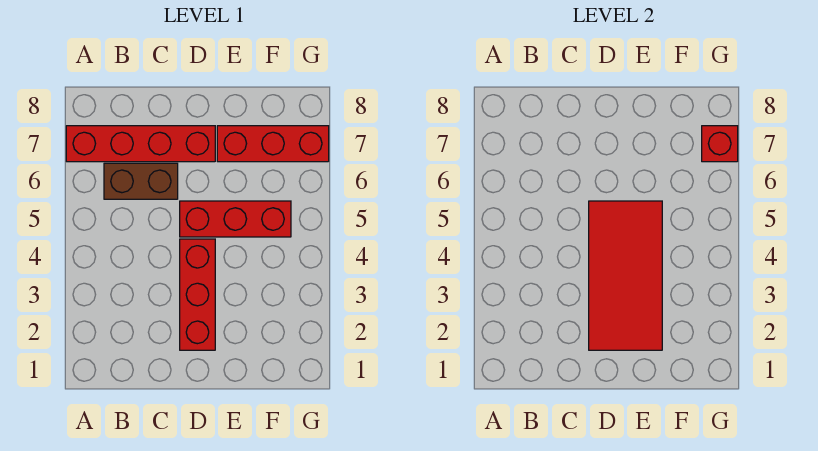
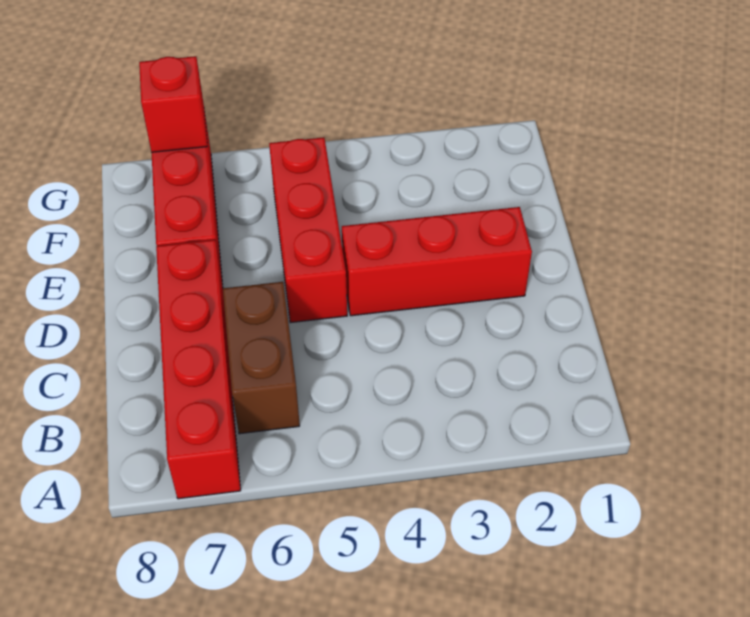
red 2x4 tile [589,201,662,350] -> none

